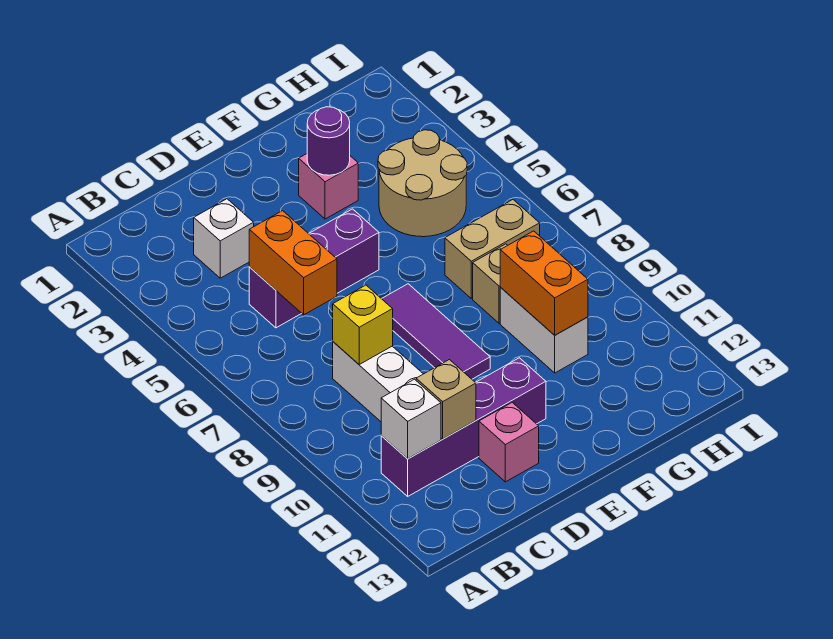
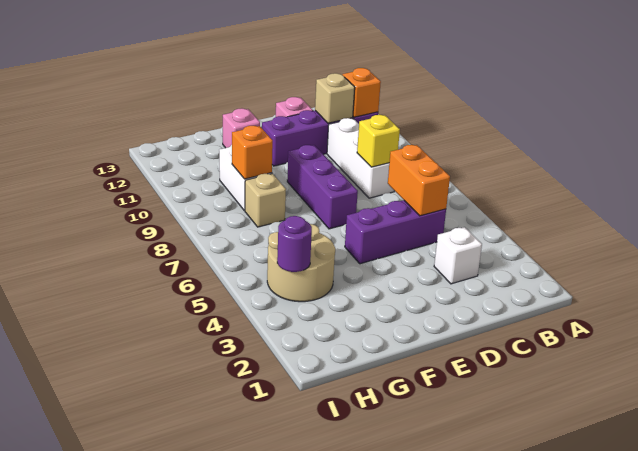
white 1x1 brick [381,379,441,459] -> orange 1x1 brick [342,68,381,117]
purple 1x3 tile [382,284,490,379] -> purple 1x3 brick [287,145,358,229]
pink 1x1 brick [299,154,358,219] -> pink 1x1 brick moved to [223,108,260,148]
purple 1x1 round brick [307,107,350,175] -> purple 1x1 round brick moved to [277,216,312,272]
tan 1x2 brick [445,200,540,298] -> none
orange 1x2 brick [500,231,588,335] -> orange 1x1 brick [232,126,273,179]

